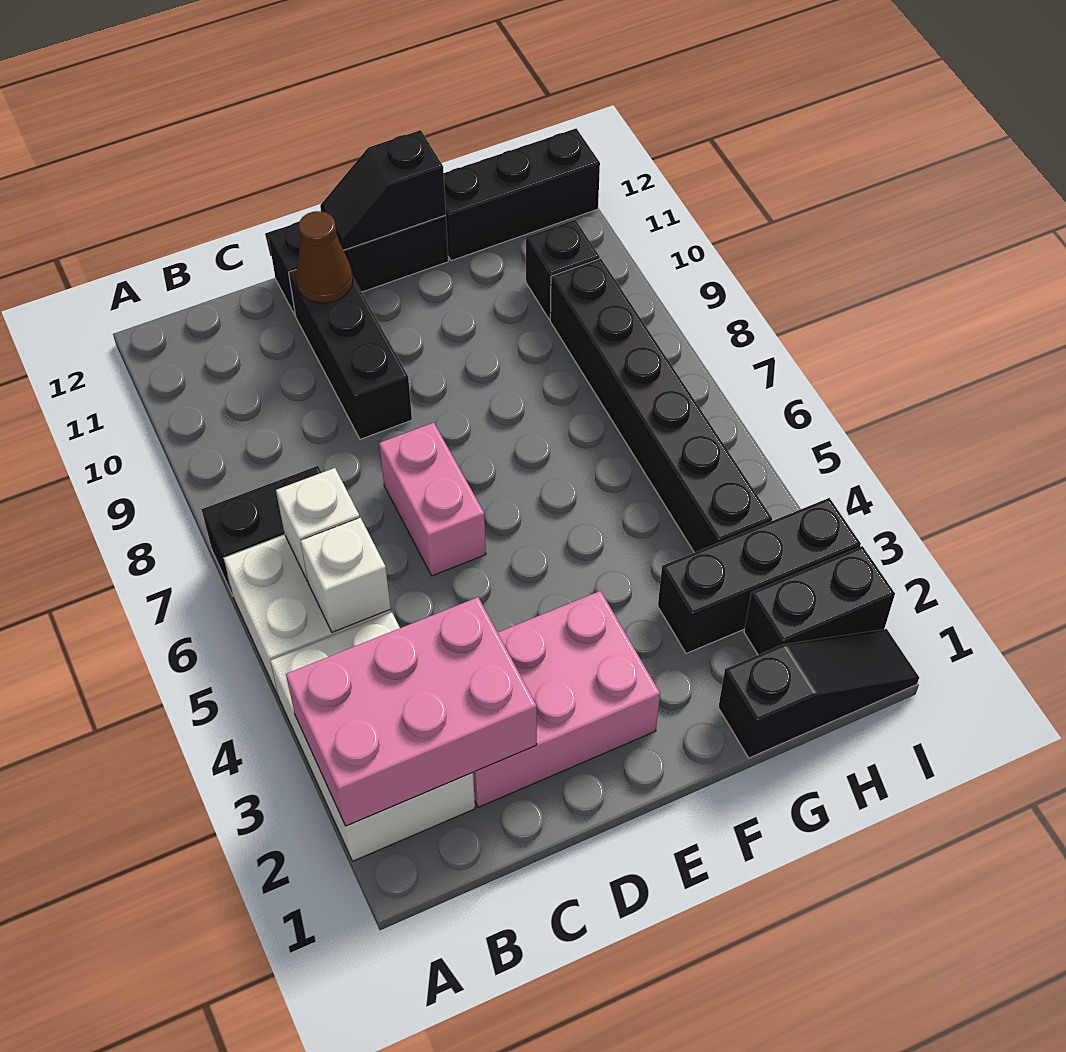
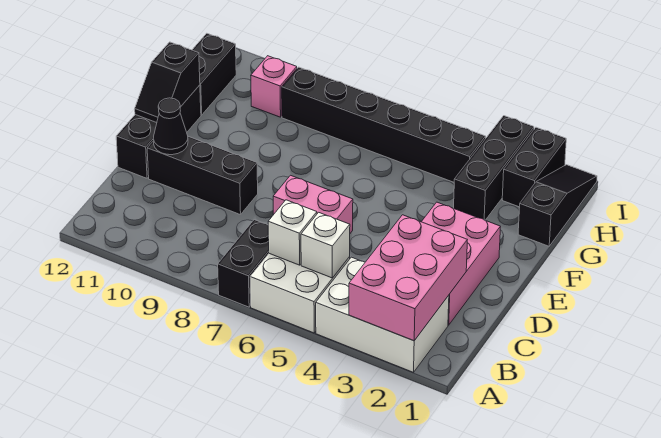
brown 1x1 cone [296,211,353,303] -> black 1x1 cone [153,98,188,155]
black 1x3 brick [444,128,600,261] -> black 1x2 brick [192,33,236,115]
black 1x1 brick [526,220,600,320] -> pink 1x1 brick [251,56,297,117]

